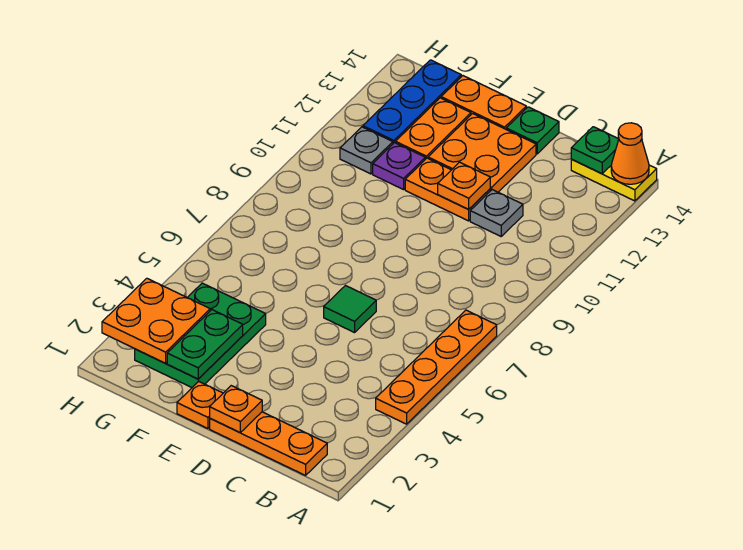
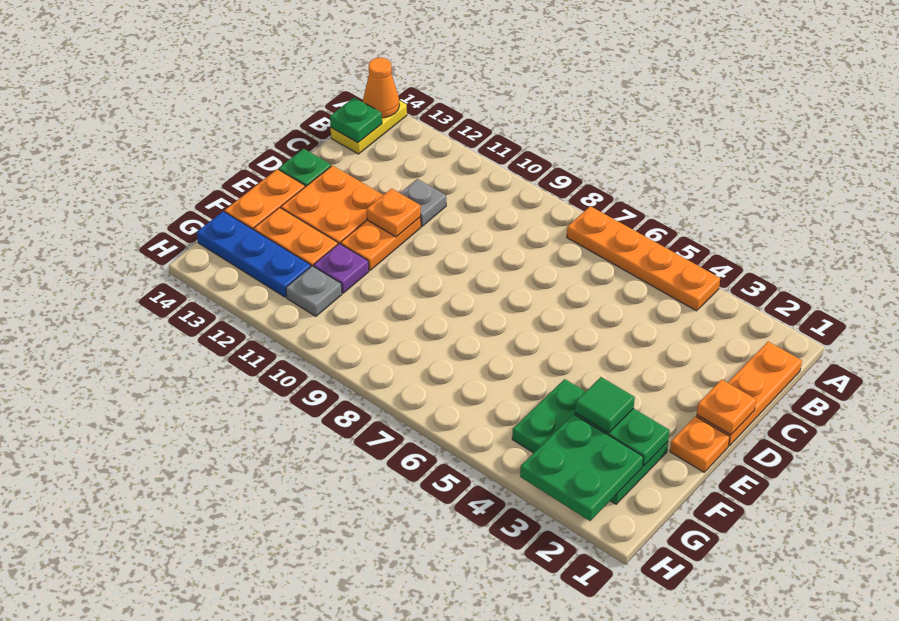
green 1x1 tile [324,286,376,333] -> green 1x1 tile moved to [575,377,635,433]
orange 2x2 plate [102,278,210,363] -> green 2x2 plate [520,414,643,521]

